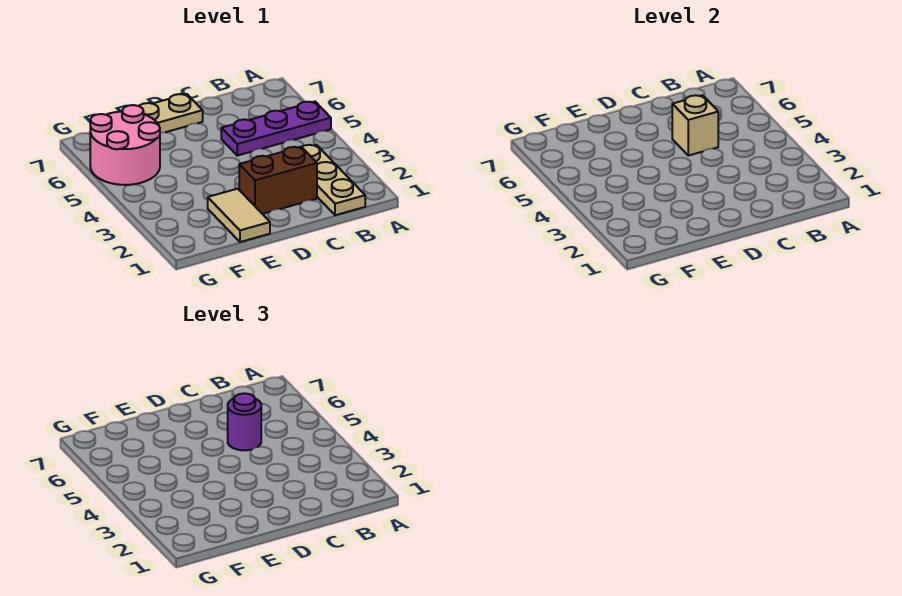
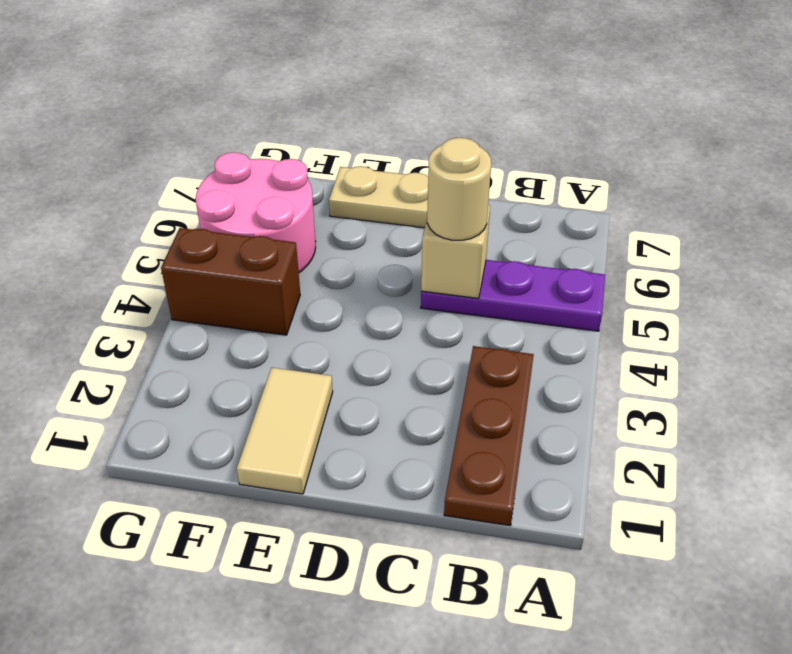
tan 1x3 plate [302,145,365,215] -> brown 1x3 plate [444,346,534,526]
brown 1x2 brick [239,147,317,214] -> brown 1x2 brick moved to [161,228,300,335]
purple 1x1 round brick [228,393,261,450] -> tan 1x1 round brick [427,138,491,240]

